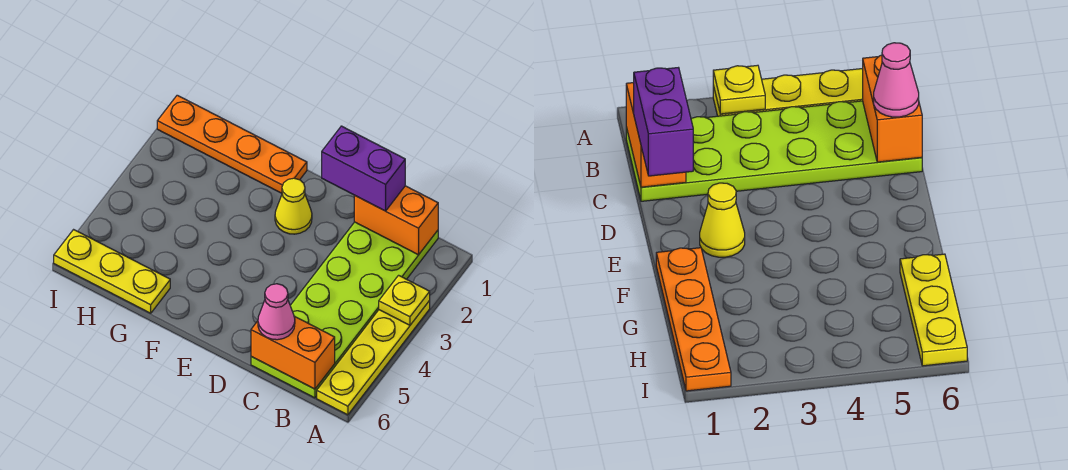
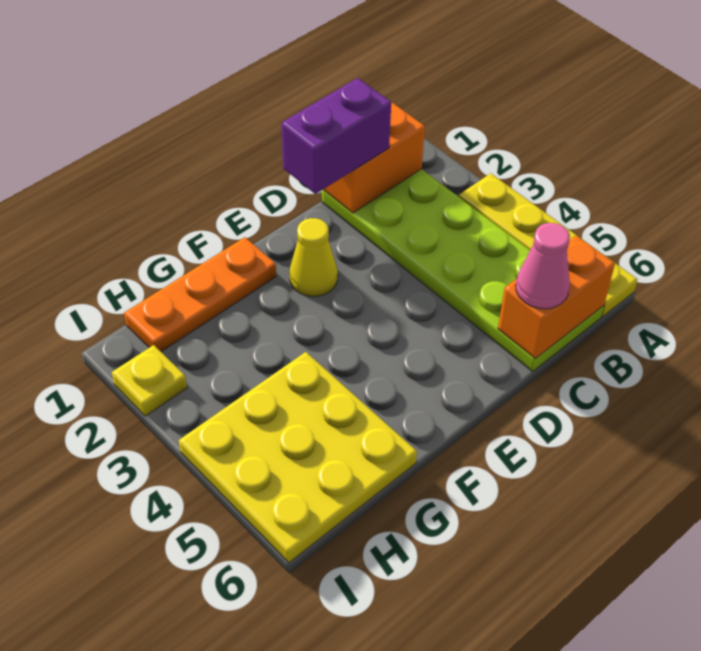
yellow 1x1 plate [379,275,430,325] -> yellow 1x1 plate moved to [112,345,187,416]
orange 1x4 plate [157,95,307,193] -> orange 1x3 plate [124,237,276,352]
yellow 1x3 plate [54,230,170,313] -> yellow 3x3 plate [179,352,417,563]

